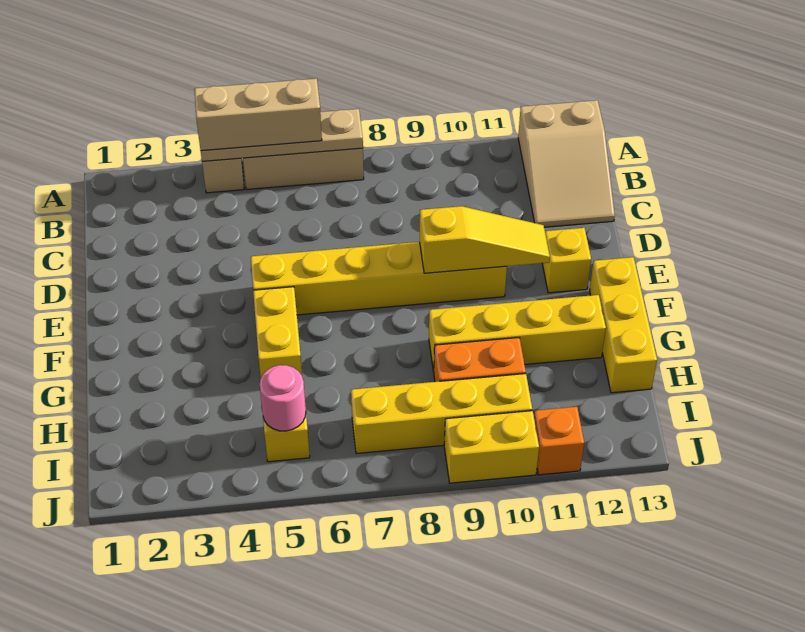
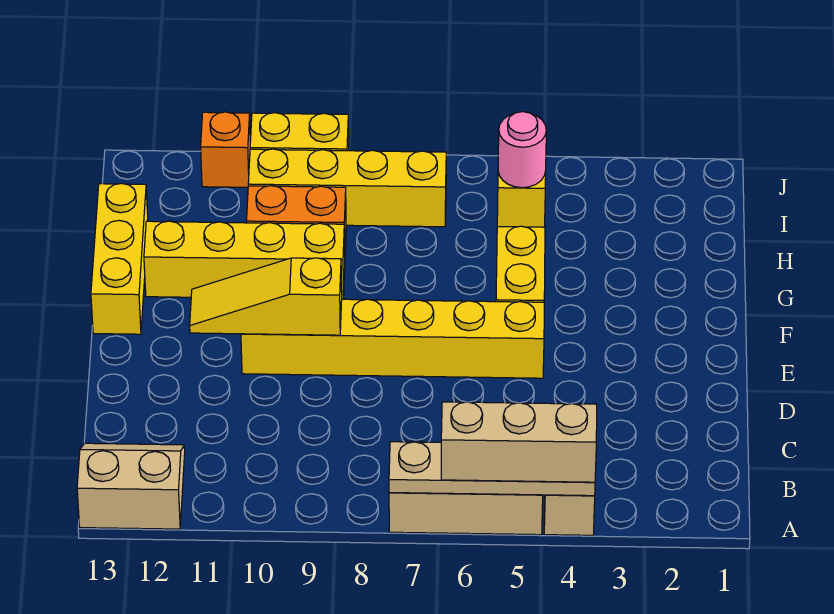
tan 2x3 slope [518,100,615,227] -> tan 2x2 slope [77,443,185,529]
yellow 1x1 brick [542,228,591,293] -> none

